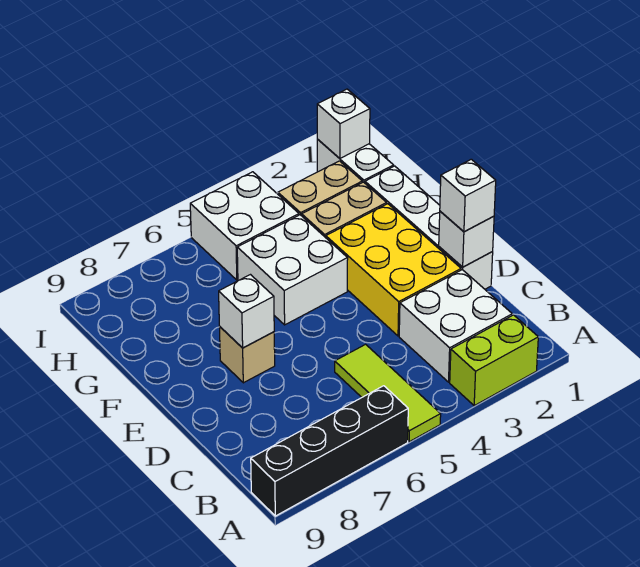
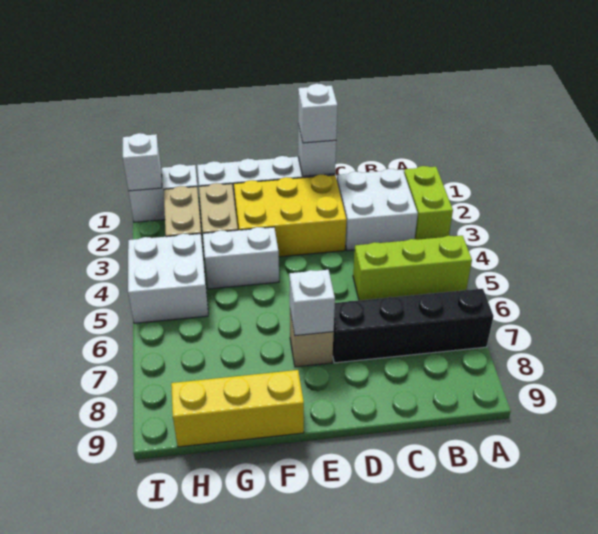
lime 1x3 tile [335,344,441,442] -> lime 1x3 brick [353,236,472,300]
black 1x4 brick [251,386,408,516] -> black 1x4 brick turned to [333,289,494,363]
white 2x2 brick [237,215,348,325] -> white 1x2 brick [203,227,279,289]
none -> yellow 1x3 brick [171,370,304,447]

